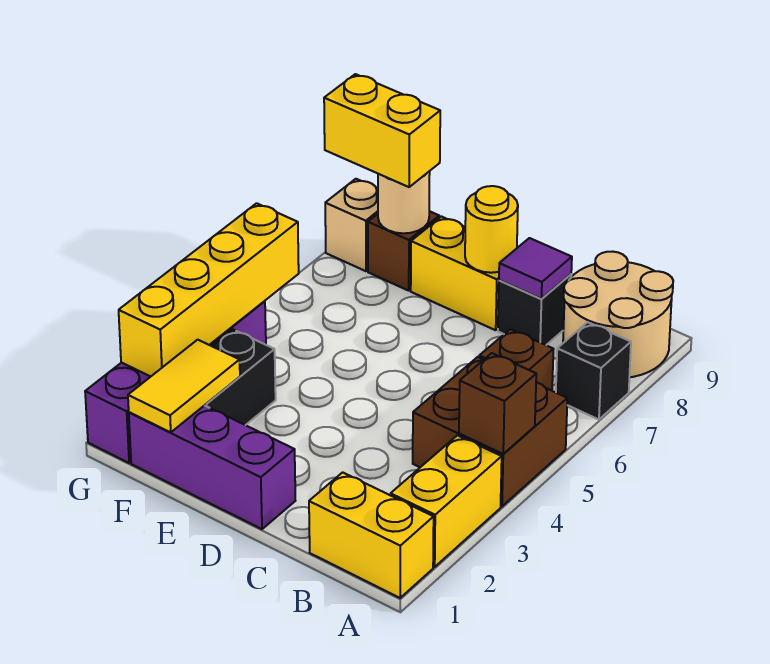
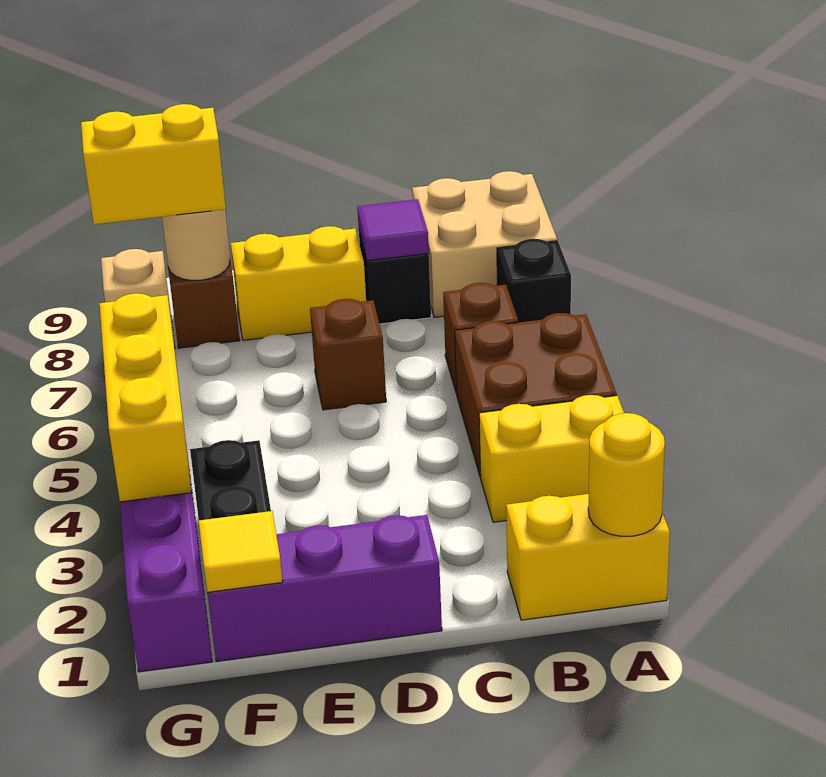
yellow 1x2 brick [391,435,502,567] -> yellow 1x2 brick turned to [479,395,624,522]
brown 1x1 brick [459,353,536,454] -> brown 1x1 brick moved to [310,299,386,410]
tan 2x2 round brick [563,252,673,377] -> tan 2x2 brick [412,171,557,317]
yellow 1x1 round brick [465,186,518,273] -> yellow 1x1 round brick moved to [588,413,665,536]
yellow 1x2 tile [128,340,240,432] -> yellow 1x1 tile [199,511,283,592]
yellow 1x4 brick [119,203,299,377] -> yellow 1x3 brick [100,293,192,502]

